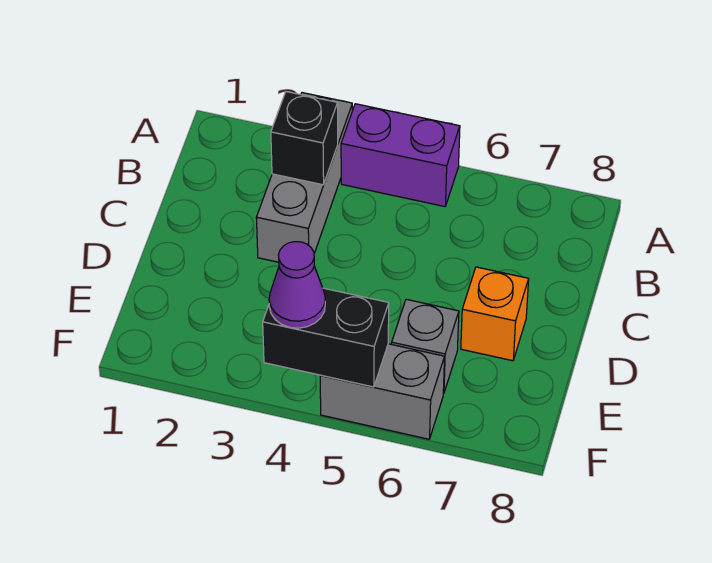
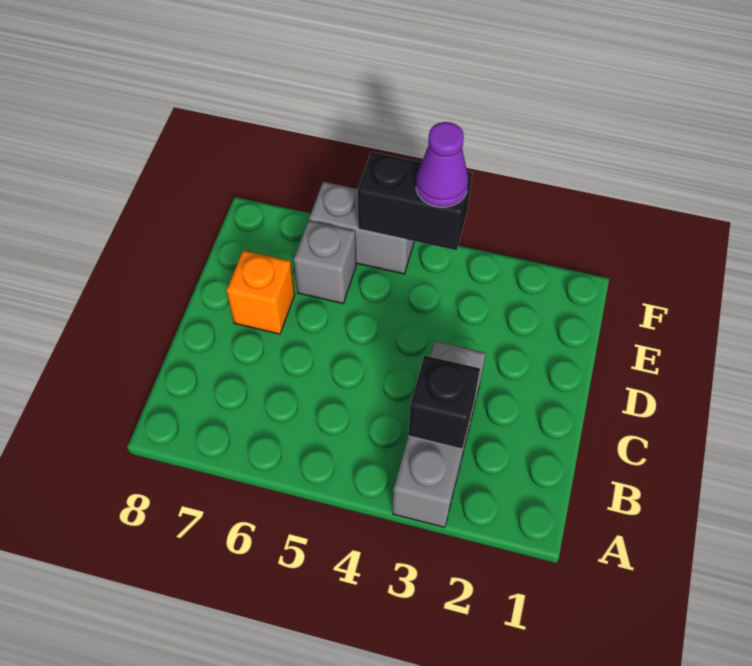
purple 1x2 brick [341,104,460,206] -> none

